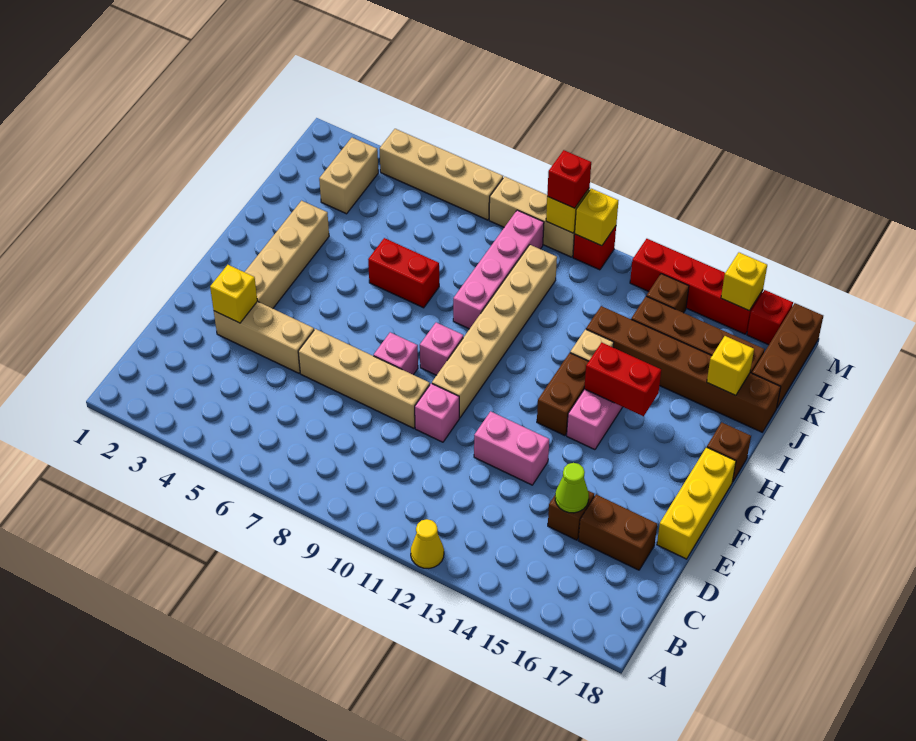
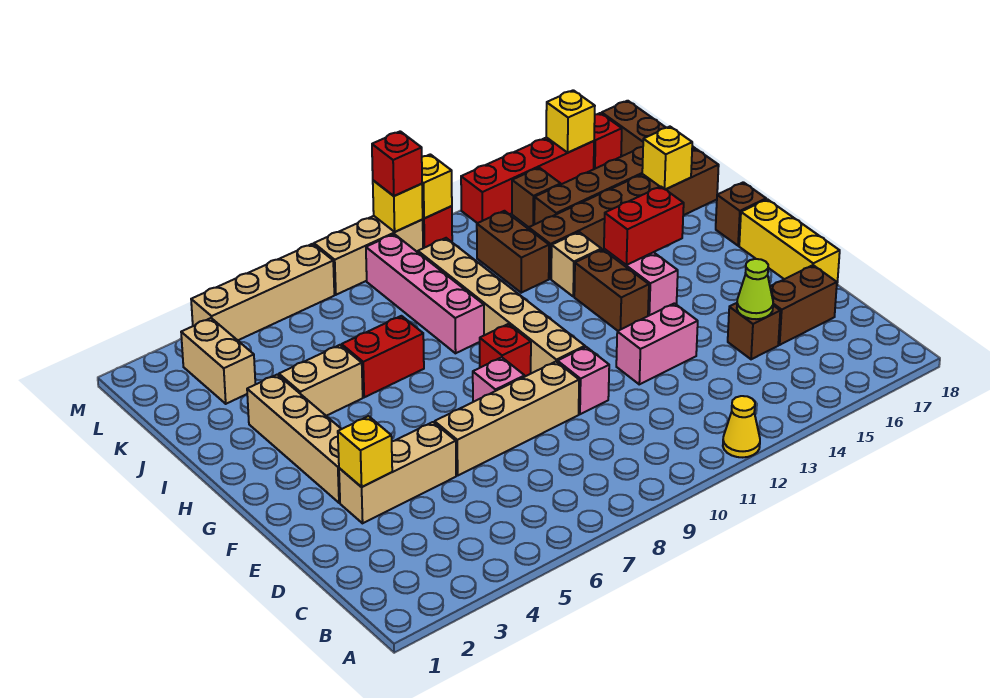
pink 1x1 brick [420,323,463,375] -> red 1x1 brick [480,324,531,376]
none -> tan 1x2 brick [279,345,363,416]
none -> brown 1x2 brick [477,211,549,293]

